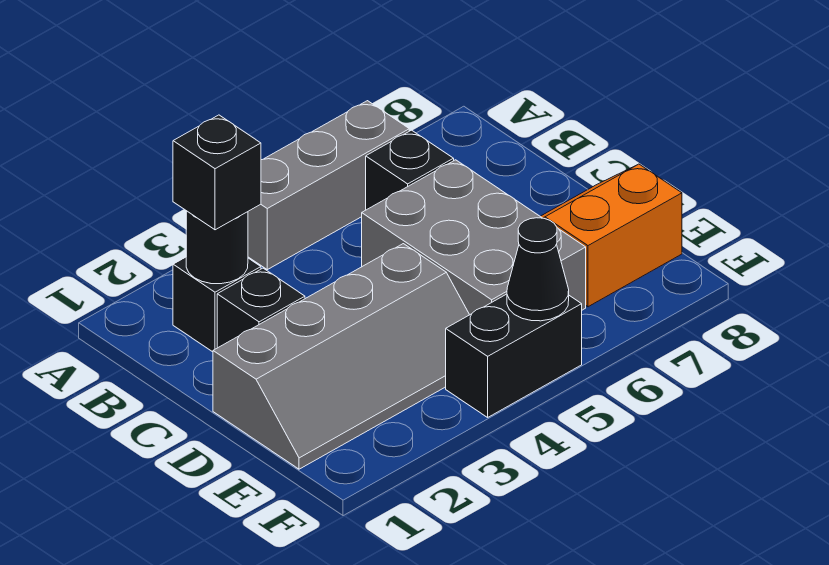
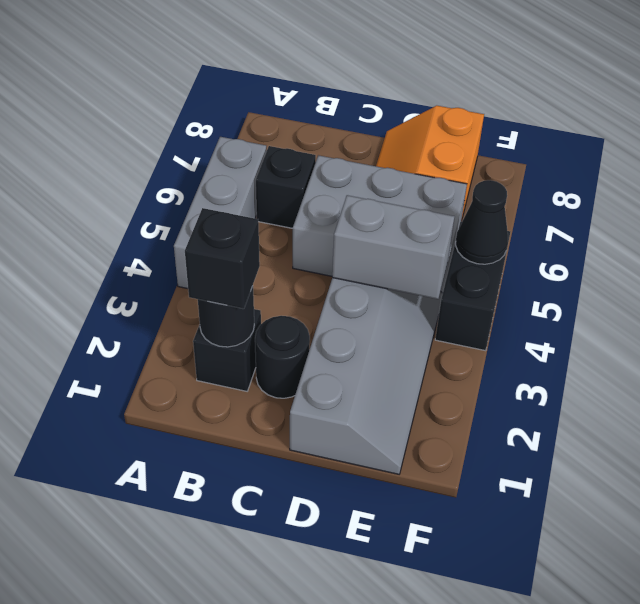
black 1x1 brick [217,268,305,348] -> black 1x1 round brick [255,316,310,398]
none -> grey 1x2 brick [332,195,455,299]

